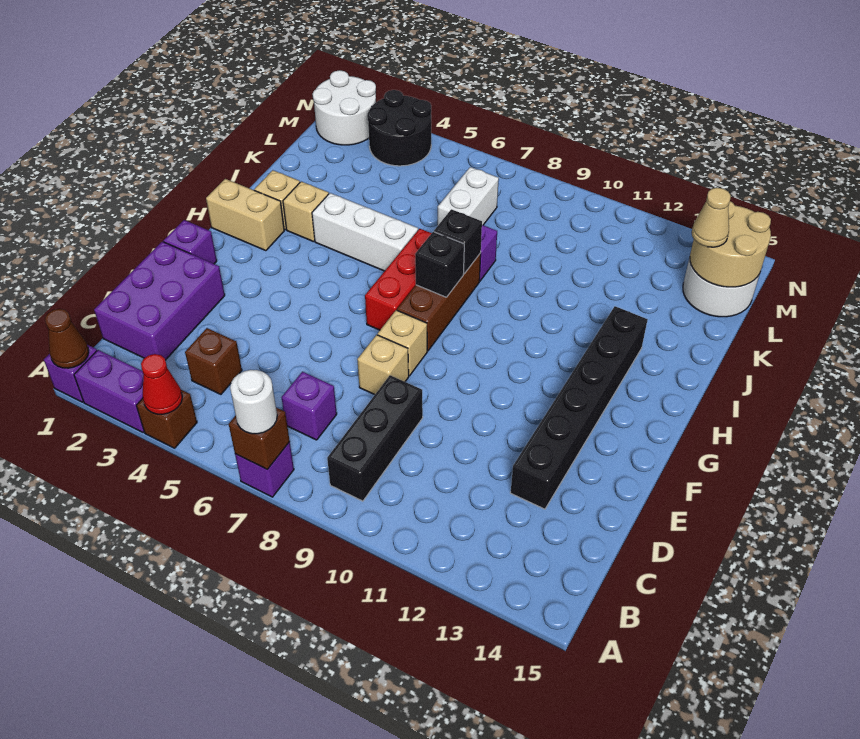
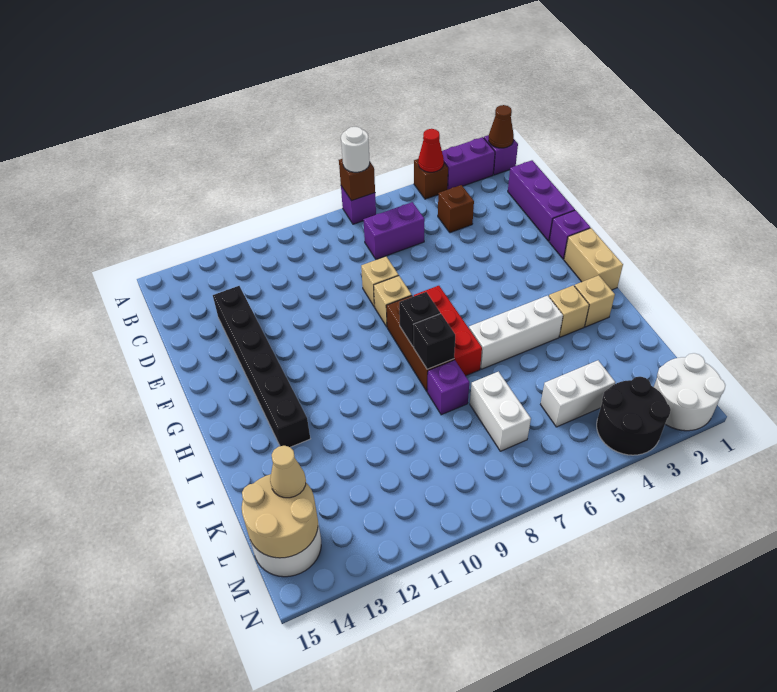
black 1x3 brick [327,375,423,501] -> none
purple 2x3 brick [94,242,225,360] -> purple 1x3 brick [508,160,575,241]
purple 1x1 brick [281,372,337,440] -> purple 1x2 brick [363,202,425,260]
tan 1x2 brick [206,179,284,251] -> tan 1x2 brick turned to [564,228,623,290]
none -> white 1x2 brick [541,360,615,427]

